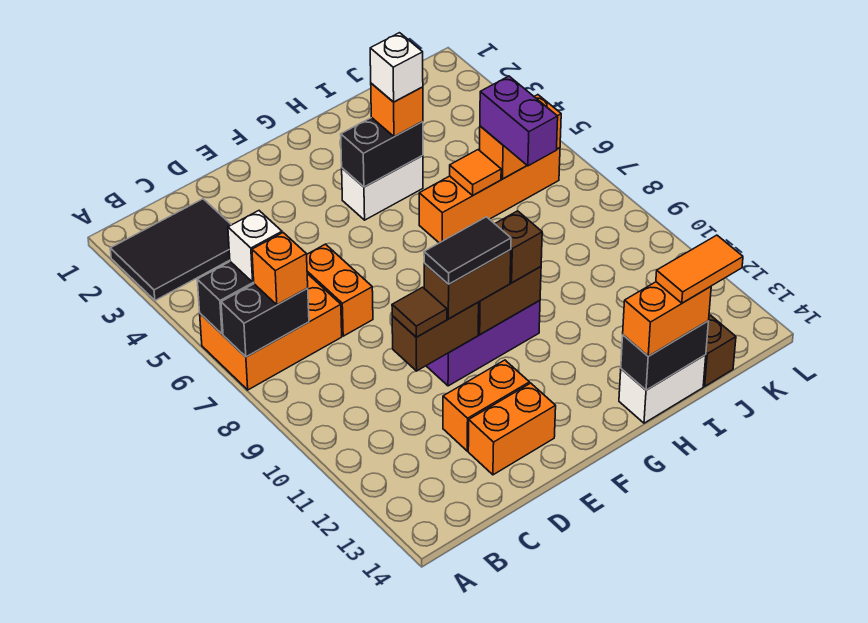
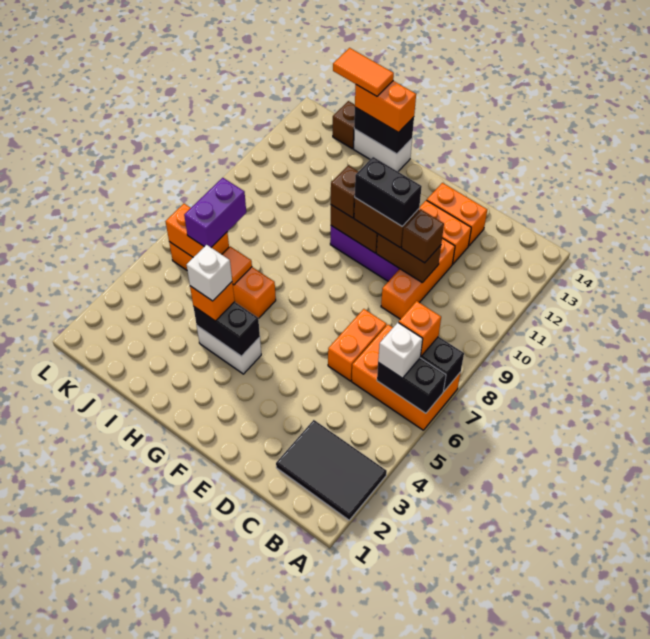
none -> orange 1x3 brick [381,238,455,319]
brown 1x1 tile [392,287,447,337] -> brown 1x1 brick [402,209,444,263]
black 1x2 tile [424,217,511,284] -> black 1x2 brick [355,157,422,226]

